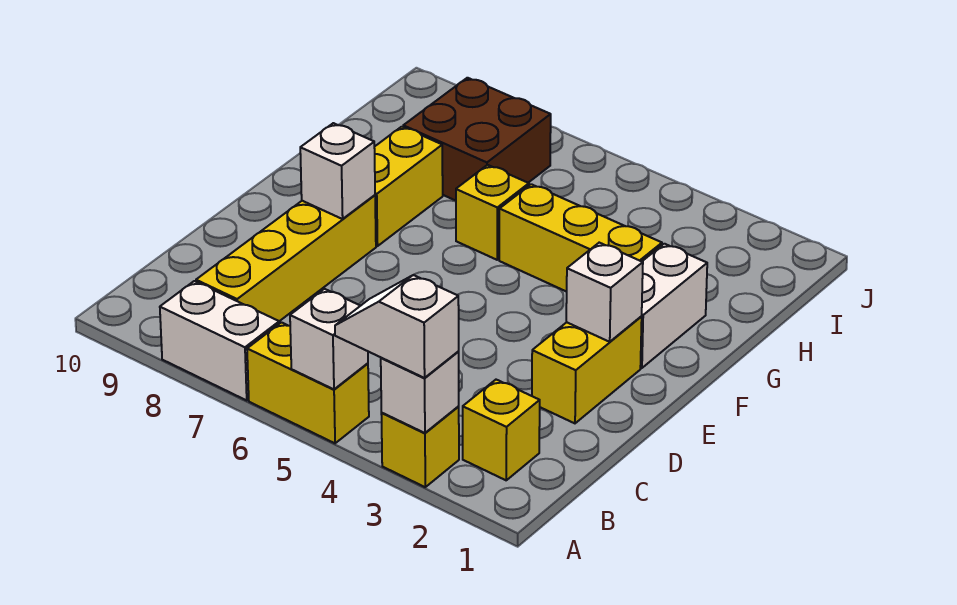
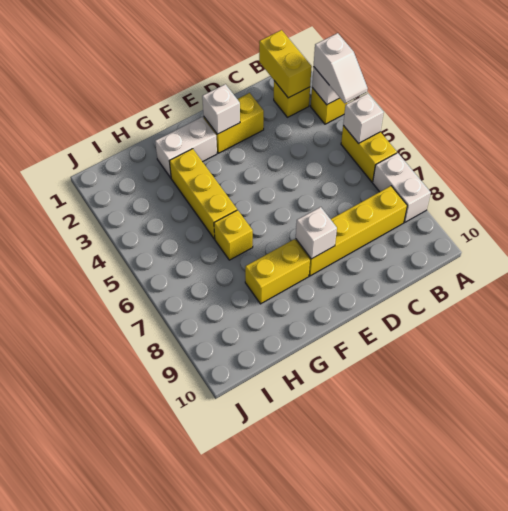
none -> yellow 1x2 brick [259,30,312,98]
brown 2x2 brick [403,78,551,201] -> none

